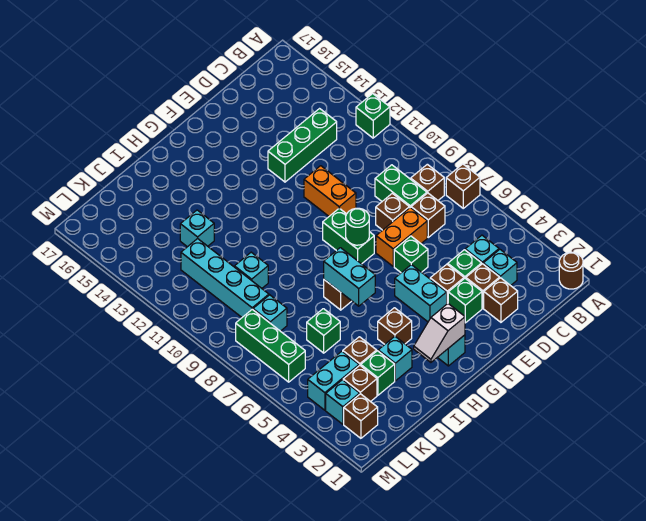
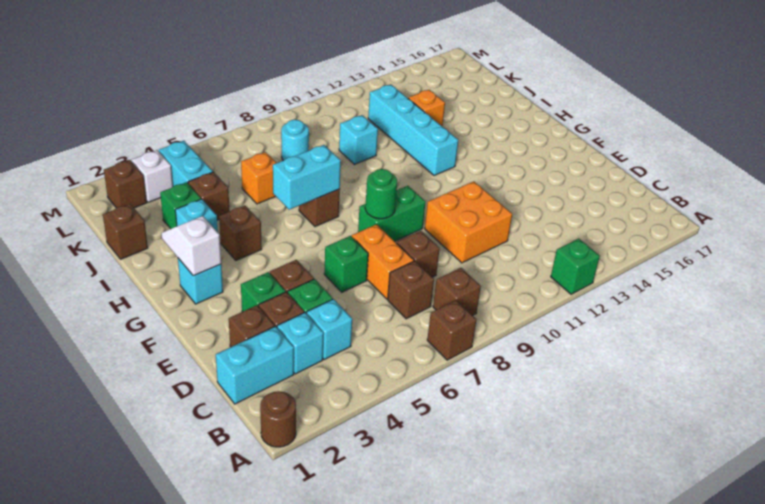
green 1x2 brick [375,165,427,208] -> none
green 1x3 brick [268,109,337,182] -> none
orange 1x2 brick [304,166,356,216] -> orange 2x2 brick [425,181,512,263]
cyan 1x2 brick [395,265,447,322] -> cyan 1x2 brick moved to [216,326,294,404]
green 1x1 brick [307,309,340,353] -> orange 1x1 brick [241,152,276,204]
cyan 1x1 brick [180,210,214,247] -> orange 1x1 brick [408,90,445,126]
brown 1x1 brick [343,365,377,402] -> brown 1x1 brick moved to [103,204,148,259]
cyan 1x1 brick [253,295,287,331] -> cyan 1x1 round brick [281,120,309,160]
cyan 1x4 brick [181,239,269,317] -> cyan 1x4 brick turned to [368,84,458,176]
cyan 1x1 brick [326,380,360,424] -> white 1x1 brick [132,150,173,202]
green 1x3 brick [236,309,305,382] -> none

